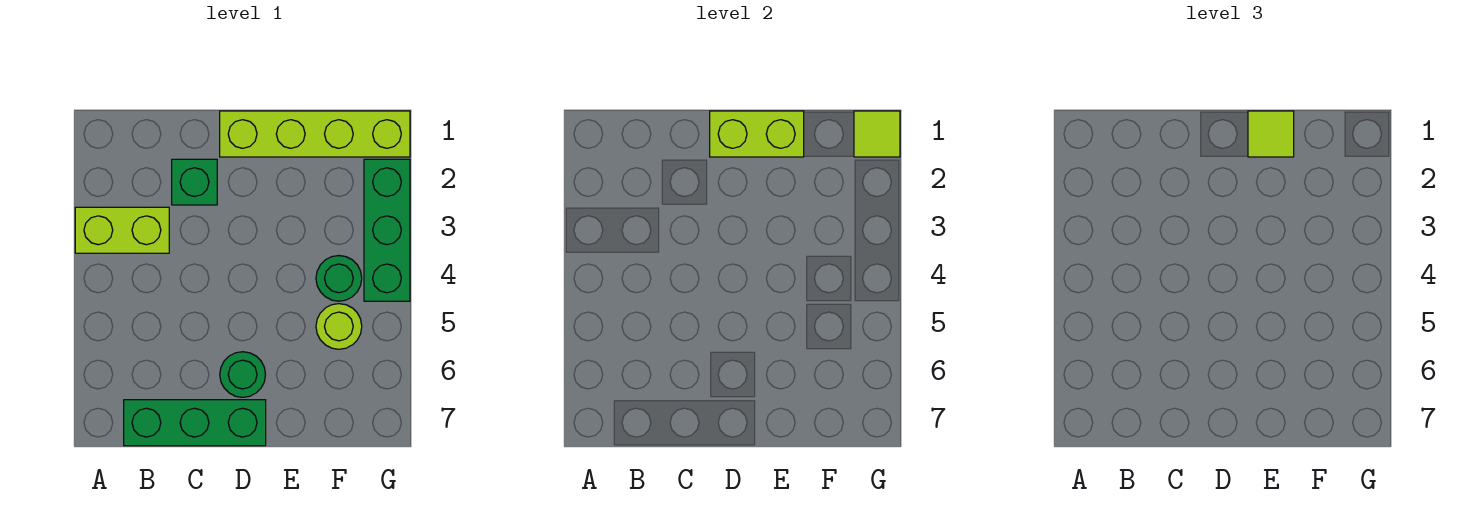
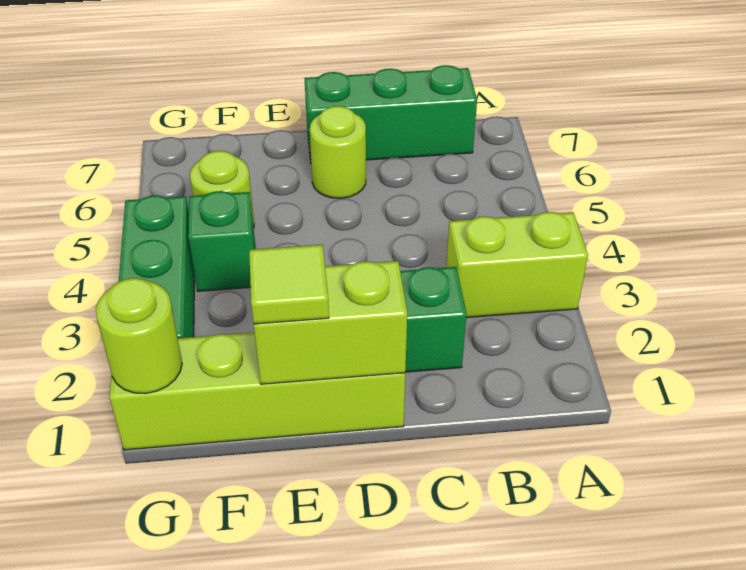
green 1x1 round brick [220,352,266,397] -> lime 1x1 round brick [310,106,366,198]
green 1x1 round brick [316,256,362,301] -> green 1x1 brick [188,191,255,291]
lime 1x1 tile [854,111,900,157] -> lime 1x1 round brick [96,278,182,394]

